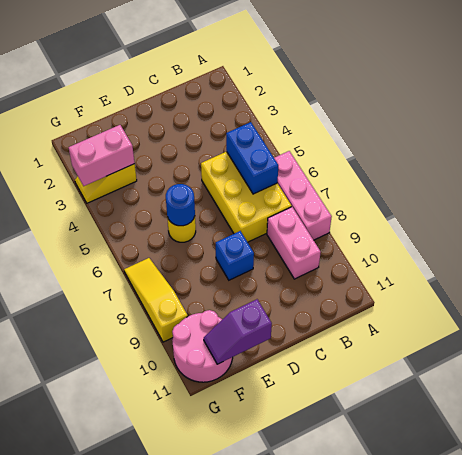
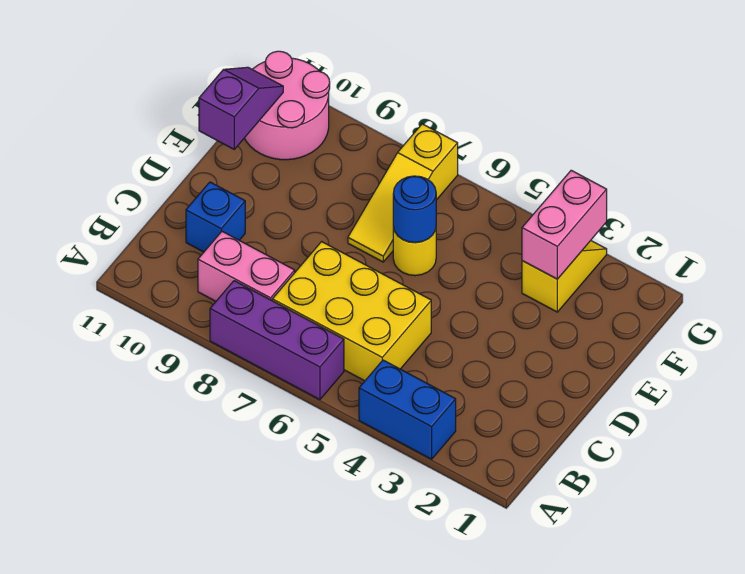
pink 1x3 brick [274,151,332,240] -> purple 1x3 brick [210,281,344,400]
blue 1x2 brick [226,122,278,194] -> blue 1x2 brick moved to [359,360,456,459]
blue 1x1 brick [216,231,254,280] -> blue 1x1 brick moved to [186,182,245,252]
yellow 1x3 slope [124,258,188,342] -> yellow 1x3 slope turned to [348,124,458,262]

